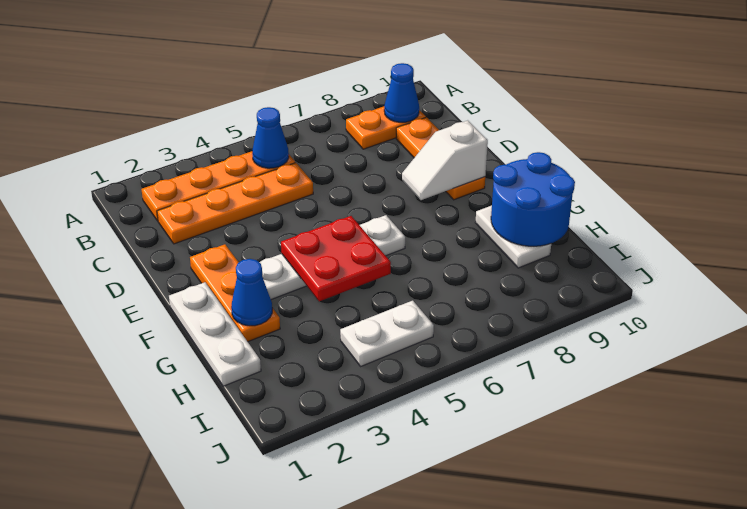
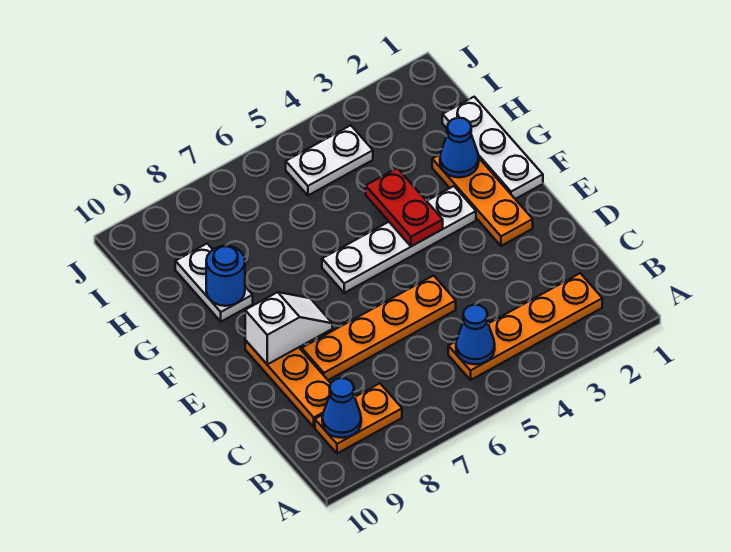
orange 1x4 plate [157,163,313,244] -> orange 1x4 plate moved to [302,276,456,380]
red 2x2 plate [281,216,391,301] -> red 1x2 plate [366,168,443,246]
blue 2x2 round brick [491,152,575,246] -> blue 1x1 round brick [206,246,245,306]

